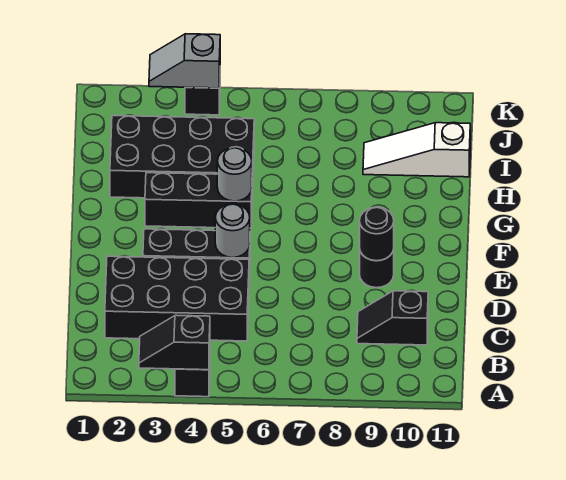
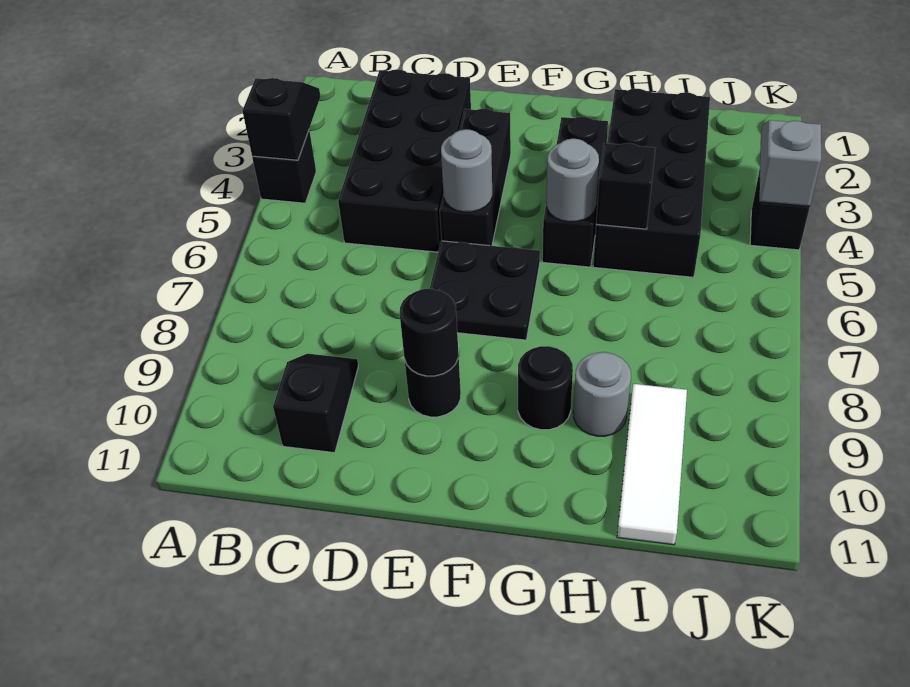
none -> black 2x2 plate [430,241,540,340]
none -> black 1x1 round brick [518,346,573,430]
none -> black 1x1 brick [596,143,656,229]
none -> grey 1x1 round brick [573,352,631,436]
white 1x3 slope [363,123,470,177] -> white 1x3 tile [617,384,687,545]

